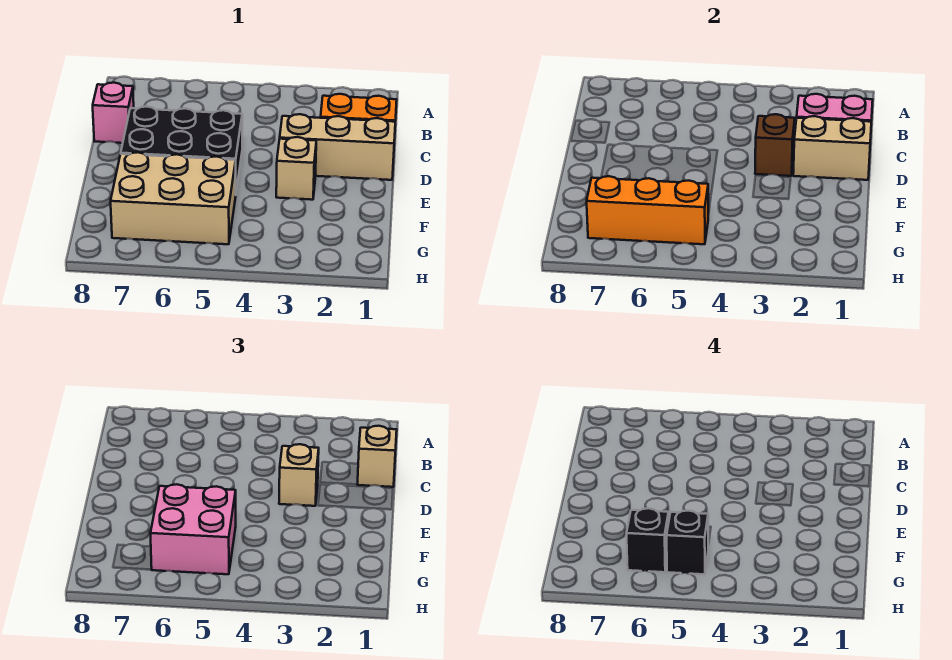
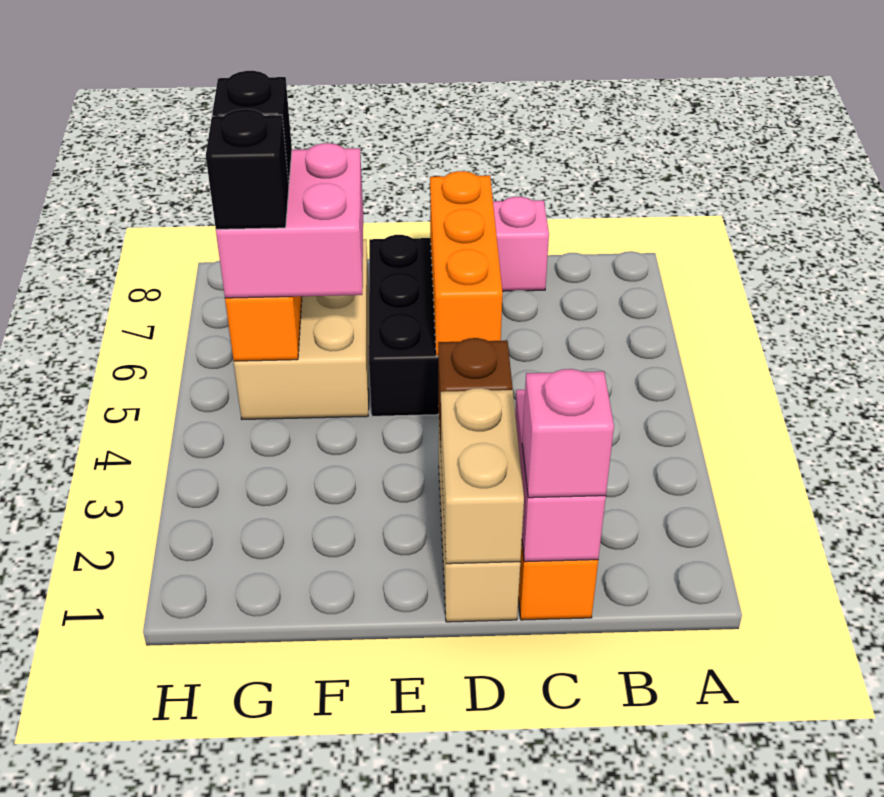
tan 1x1 brick [357,426,397,487] -> pink 1x1 brick [522,369,614,498]
tan 1x1 brick [279,444,319,506] -> none
none -> orange 1x3 brick [430,171,502,357]
tan 1x1 brick [276,137,316,200] -> none

